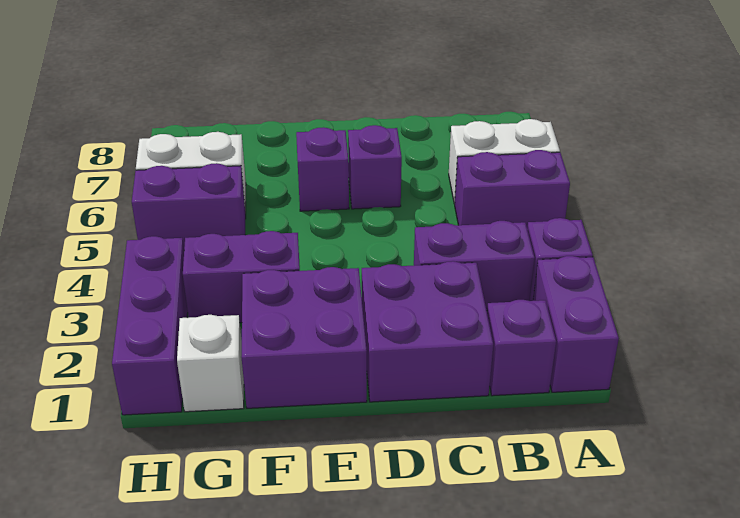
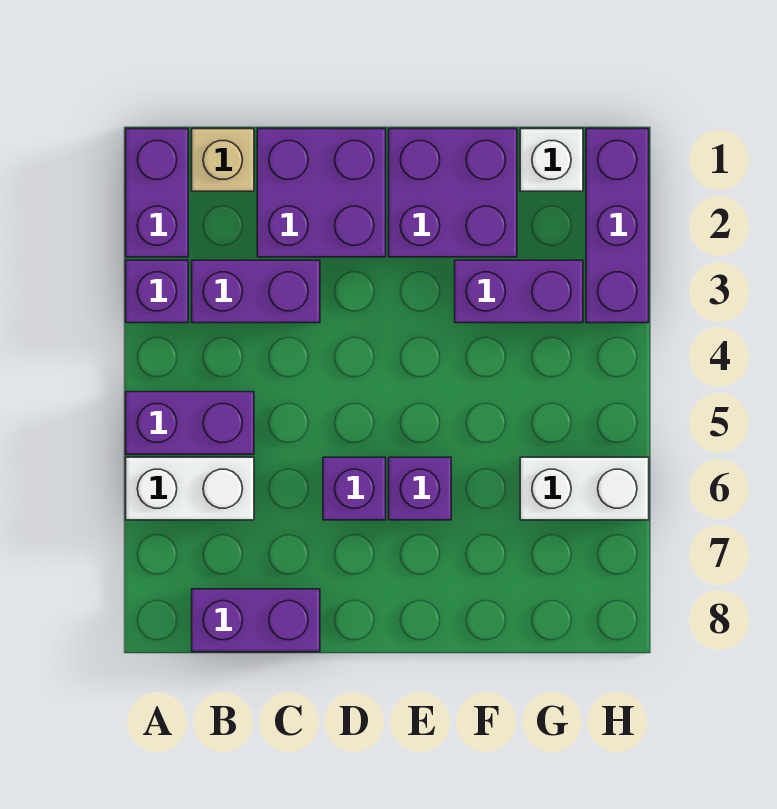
purple 1x1 brick [487,300,556,396] -> tan 1x1 brick [192,129,254,191]
purple 1x2 brick [132,163,246,247] -> purple 1x2 brick moved to [192,589,320,652]

